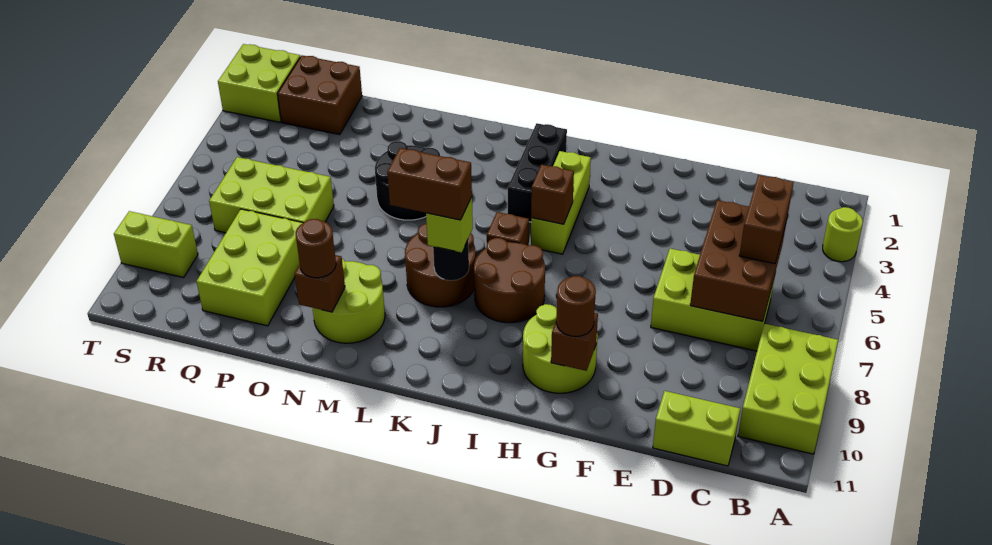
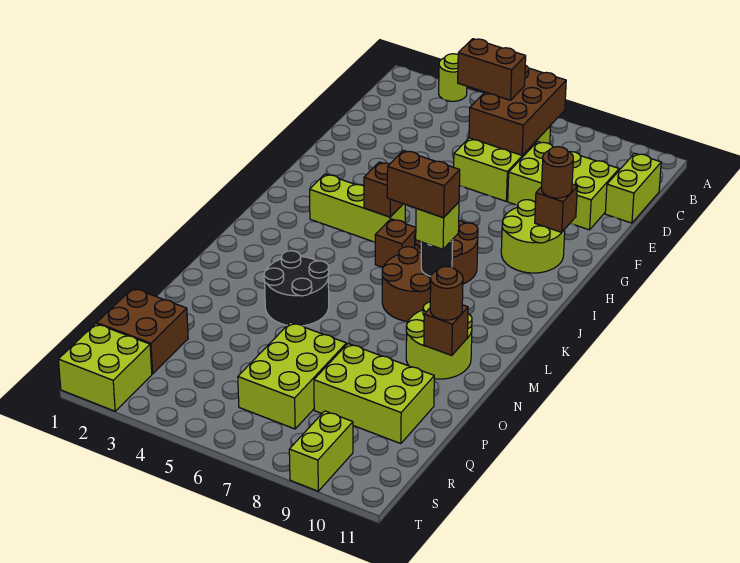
lime 2x3 brick [738,324,838,454] -> lime 2x3 brick moved to [508,142,619,230]
brown 2x3 brick [690,200,787,321] -> brown 2x3 brick turned to [469,65,566,155]
black 1x3 brick [508,123,567,222] -> none
brown 1x2 brick [387,148,472,220] -> brown 1x2 brick turned to [387,151,460,218]

